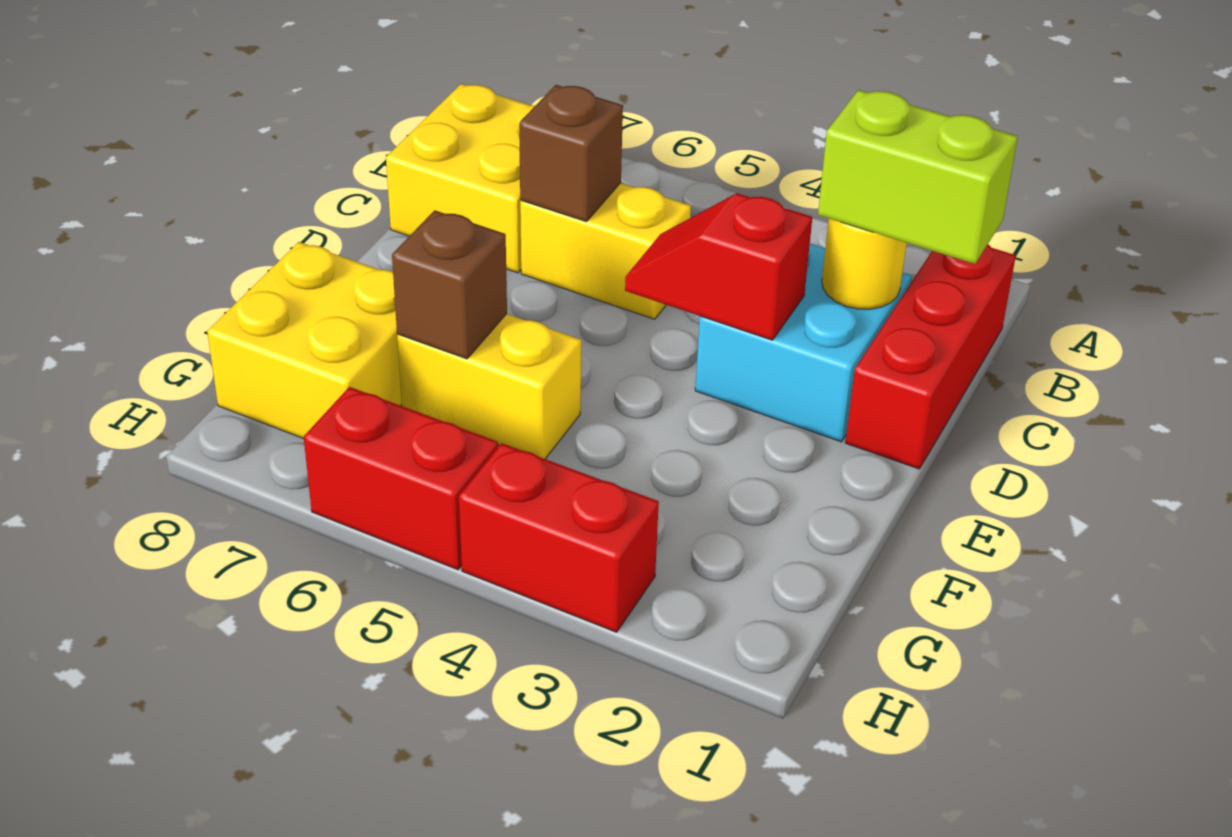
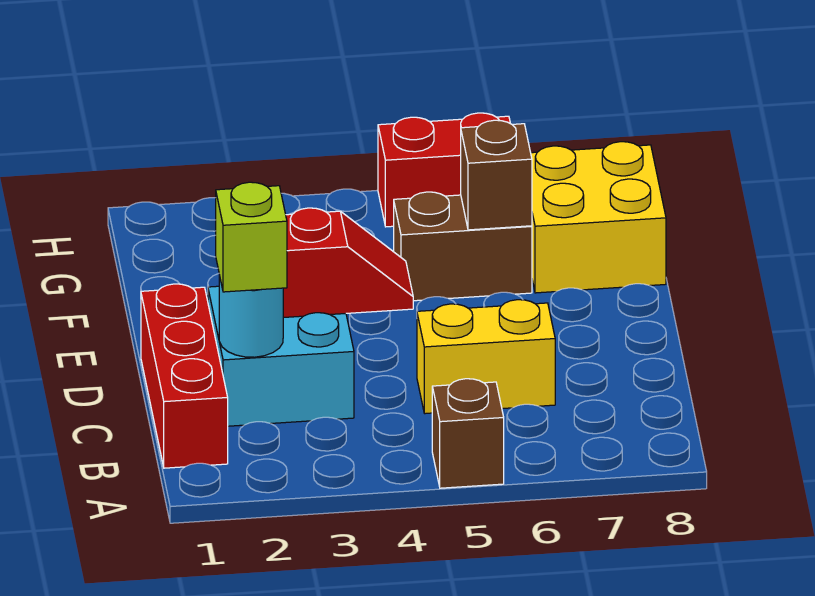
yellow 2x2 brick [386,84,536,273] -> none
lime 1x2 brick [818,90,1018,264] -> lime 1x1 brick [216,182,287,292]
yellow 1x1 round brick [822,219,906,309] -> cyan 1x1 round brick [219,275,283,357]
brown 1x1 brick [519,85,623,222] -> brown 1x1 brick moved to [432,379,504,488]
yellow 1x2 brick [397,314,581,459] -> brown 1x2 brick [394,192,532,301]
red 1x2 brick [459,443,659,632] -> none

